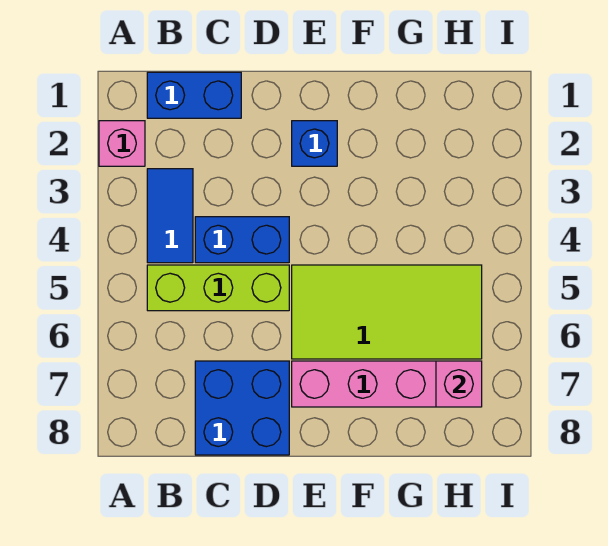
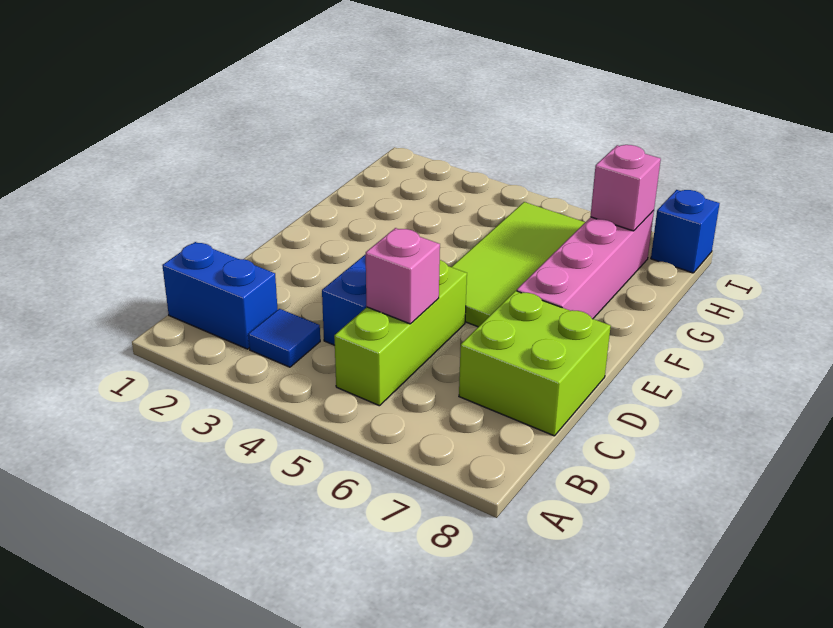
pink 1x1 brick [99,121,145,166] -> pink 1x1 brick moved to [366,228,440,324]
blue 1x2 brick [147,72,241,118] -> blue 1x2 brick turned to [162,242,278,349]
blue 1x2 tile [147,169,193,263] -> blue 1x1 tile [248,309,320,367]
blue 2x2 brick [195,361,289,455] -> lime 2x2 brick [459,291,611,436]
blue 1x1 brick [292,121,337,166] -> blue 1x1 brick moved to [651,190,720,273]

